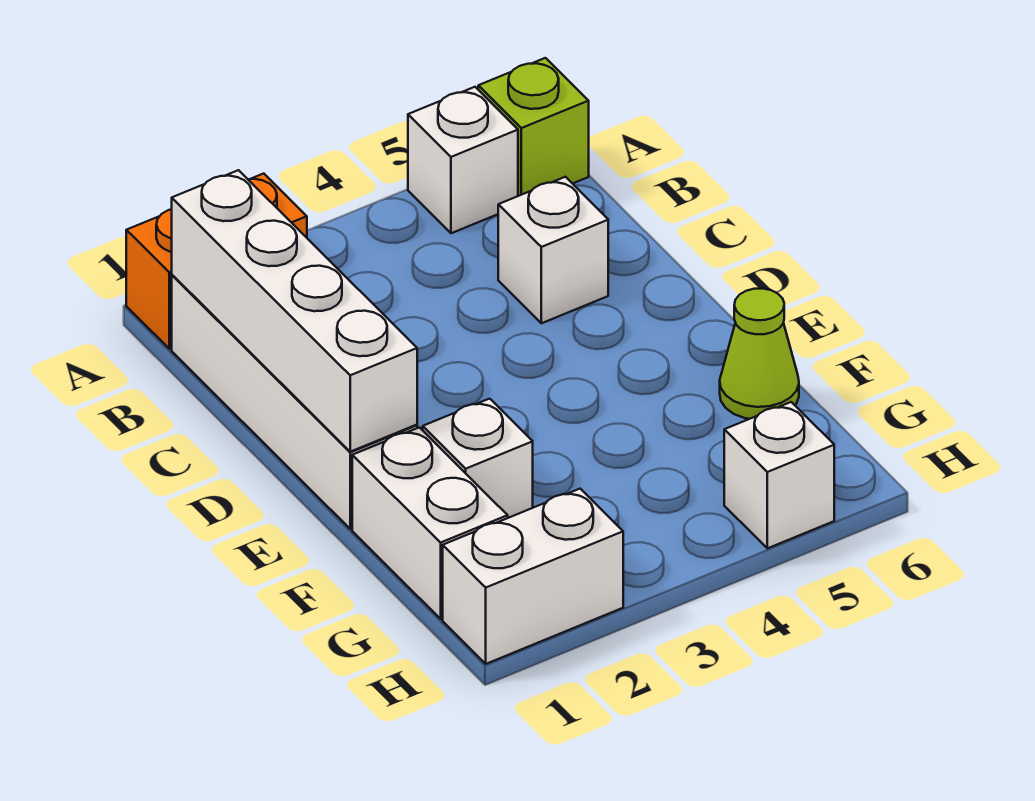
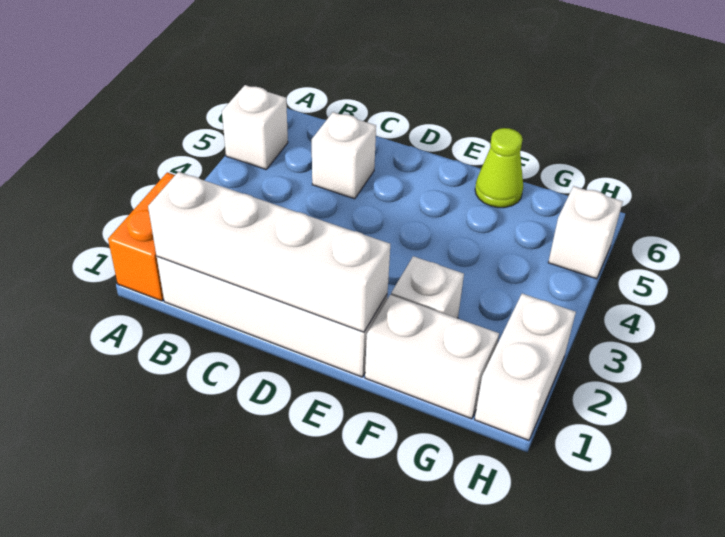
lime 1x1 brick [478,58,589,196] -> none

